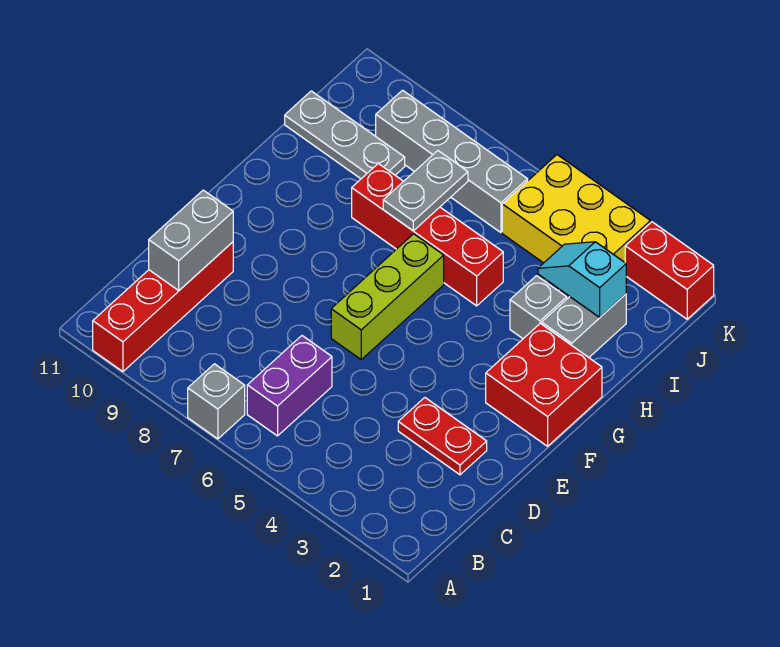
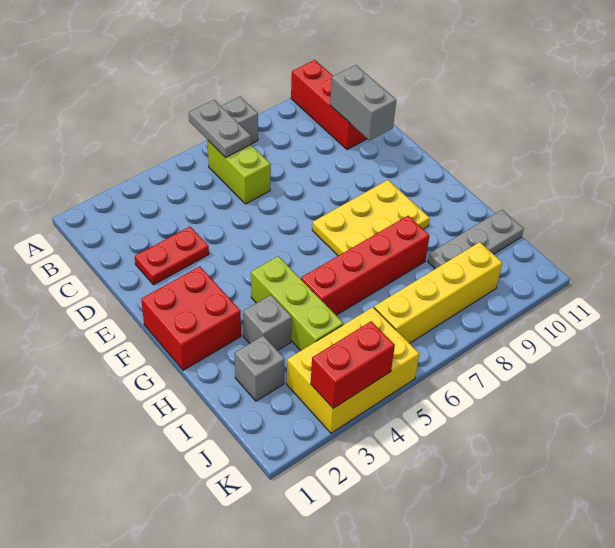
red 1x4 brick [93,242,233,372] -> red 1x3 brick [291,60,367,150]
purple 1x2 brick [247,336,332,436] -> lime 1x2 brick [208,141,271,204]
lime 1x3 brick [331,234,444,359] -> lime 1x3 brick moved to [251,256,343,350]
none -> yellow 2x3 plate [312,180,430,256]
grey 1x2 brick [542,294,626,357] -> grey 1x1 brick [235,336,285,401]
grey 1x2 plate [383,151,468,231] -> grey 1x2 plate moved to [189,100,251,158]
cyan 1x2 slope [538,242,626,317] -> none
grey 1x4 brick [376,90,528,233] -> yellow 1x4 brick [374,242,502,343]
red 1x2 brick [625,222,714,319] -> red 1x2 brick moved to [311,321,395,408]

